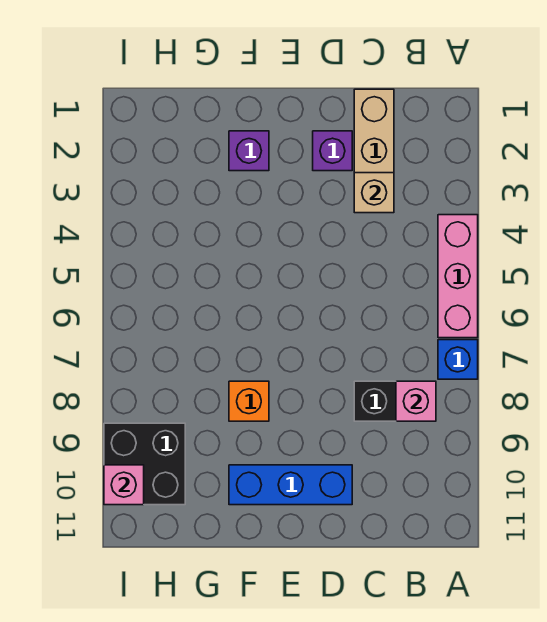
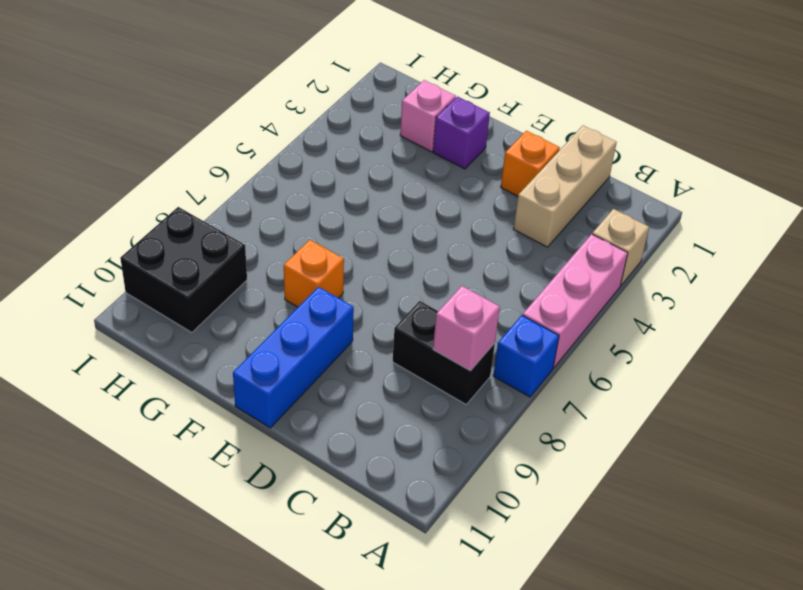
tan 1x1 brick [354,173,394,213] -> tan 1x1 brick moved to [592,209,649,286]
purple 1x1 brick [313,131,352,171] -> orange 1x1 brick [501,131,560,196]
blue 1x3 brick [229,465,352,505] -> blue 1x3 brick turned to [233,287,354,428]
pink 1x1 brick [104,465,144,505] -> pink 1x1 brick moved to [400,80,456,152]

